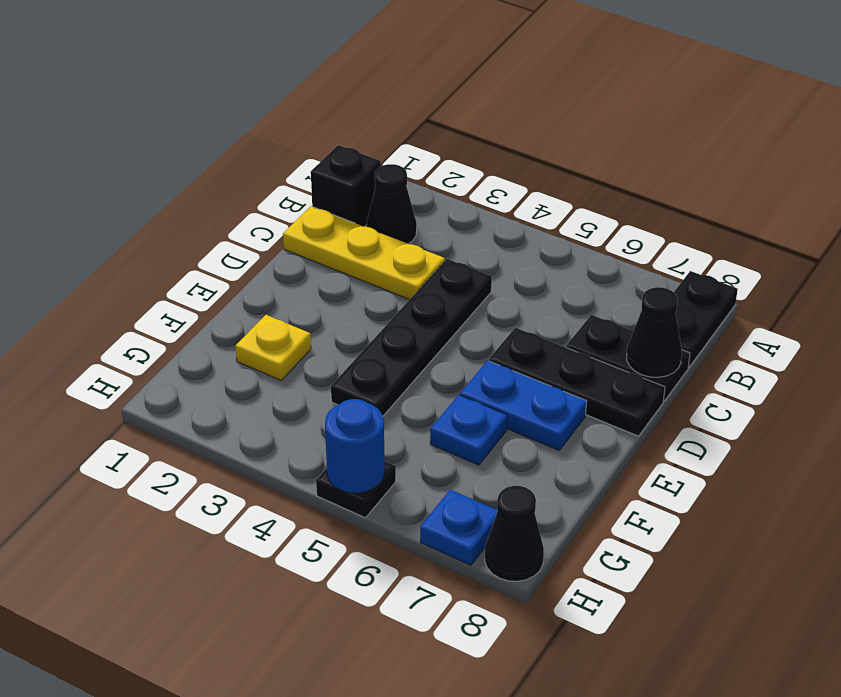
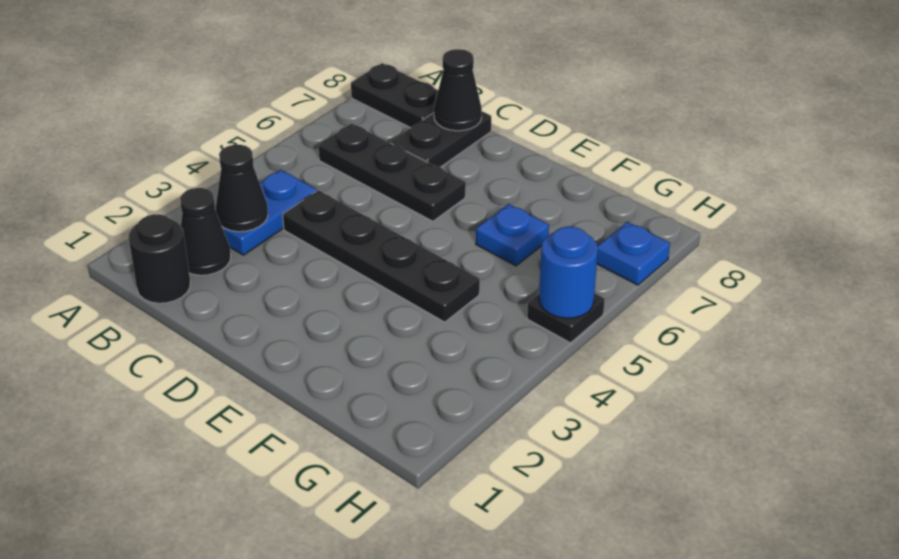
black 1x1 brick [311,145,381,227] -> black 1x1 round brick [129,214,190,303]
yellow 1x3 plate [283,206,445,299] -> none
black 1x3 plate [489,328,665,436] -> black 1x3 plate turned to [318,123,466,221]
blue 1x2 plate [460,361,587,450] -> blue 1x2 plate moved to [222,170,316,255]
yellow 1x1 plate [235,315,311,380] -> none
black 1x1 cone [485,486,544,581] -> black 1x1 cone moved to [216,145,268,232]

